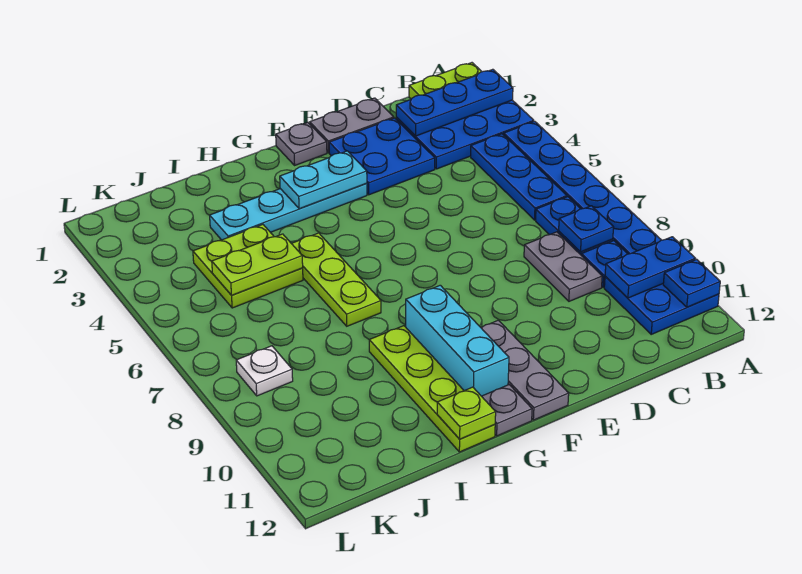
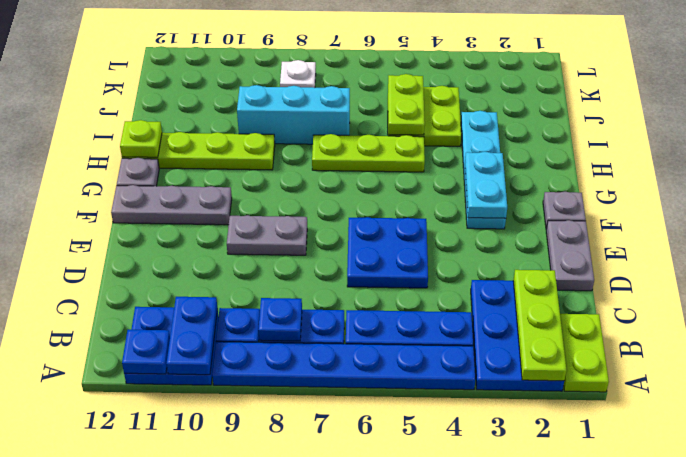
blue 1x3 plate [396,69,513,136] -> lime 1x3 plate [513,270,567,381]
grey 1x2 plate [524,232,602,301] -> grey 1x2 plate moved to [227,215,307,255]
blue 2x2 plate [329,118,435,195] -> blue 2x2 plate moved to [347,217,428,288]
cyan 1x3 brick [406,285,509,396] -> cyan 1x3 brick moved to [237,85,350,144]

